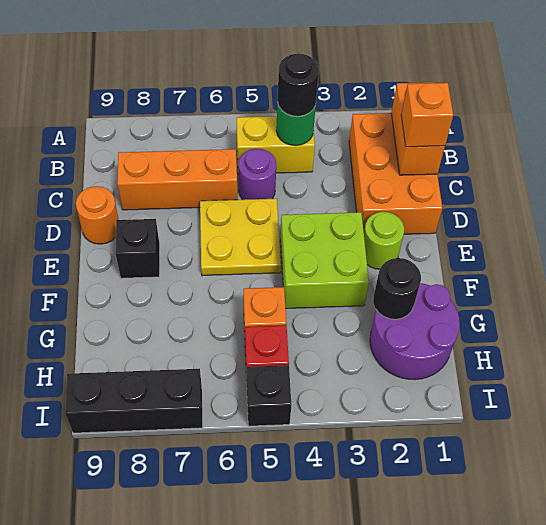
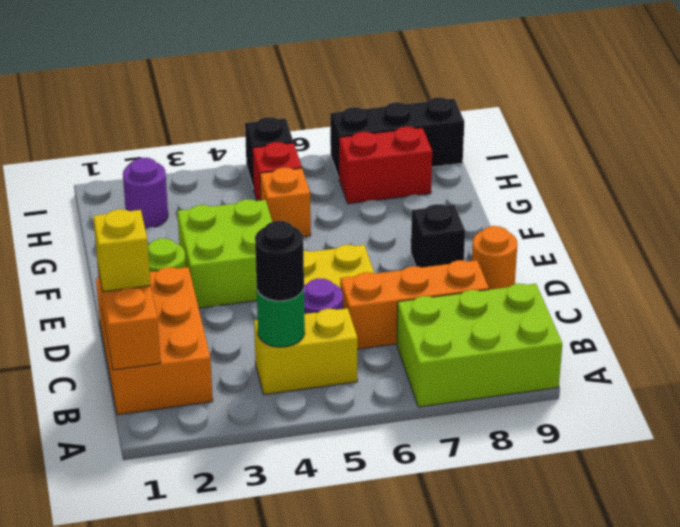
none -> lime 2x3 brick [397,284,562,407]
orange 1x1 brick [401,83,453,147] -> yellow 1x1 brick [93,209,151,292]
purple 2x2 round brick [370,283,460,380] -> purple 1x1 round brick [123,158,168,228]
black 1x1 round brick [373,258,421,319] -> none
none -> red 1x2 brick [339,127,432,204]

